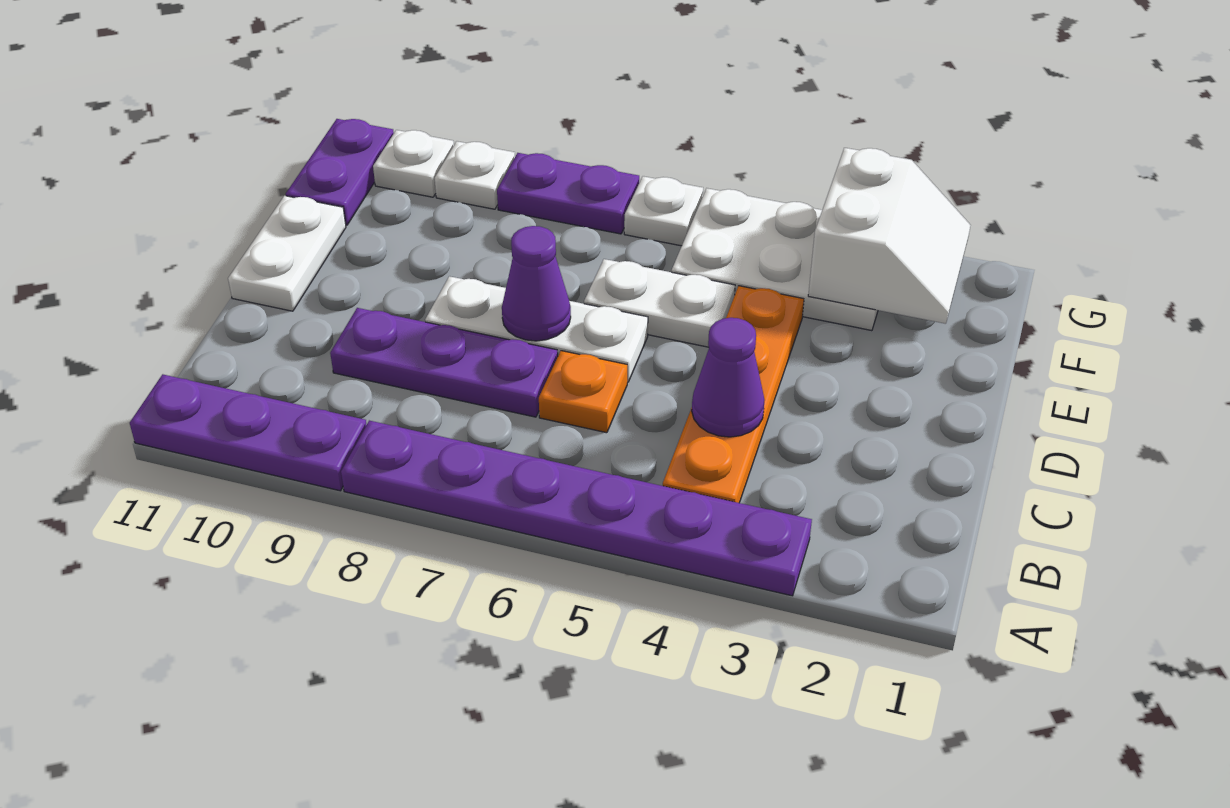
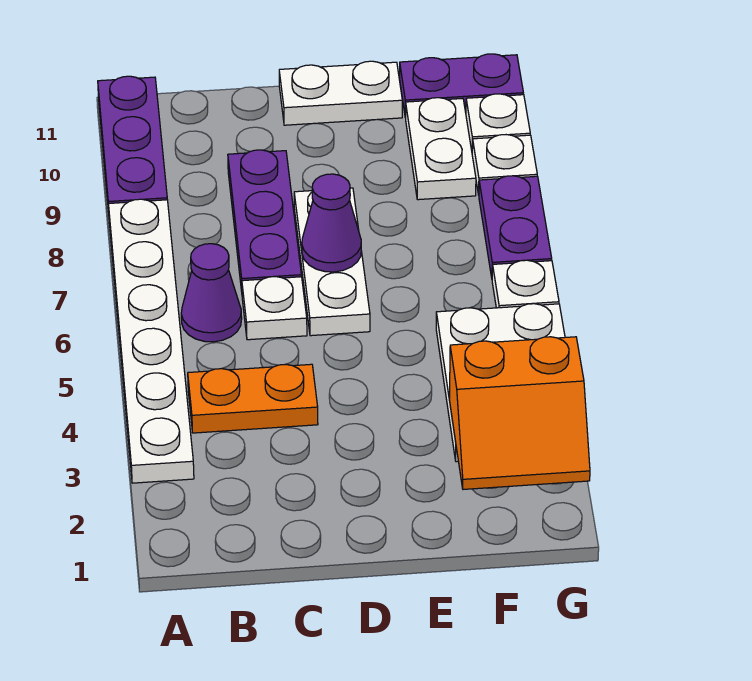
purple 1x6 plate [341,421,812,596] -> white 1x6 plate [108,199,194,483]
orange 1x4 plate [663,286,804,503] -> orange 1x2 plate [188,364,318,433]
purple 1x1 cone [692,318,764,437] -> purple 1x1 cone moved to [181,244,242,342]
orange 1x1 plate [539,351,627,433] -> white 1x1 plate [242,277,307,340]
white 1x2 plate [584,259,735,347] -> white 1x2 plate moved to [405,98,476,200]
white 2x2 slope [808,148,970,324] -> orange 2x2 slope [449,337,590,489]

